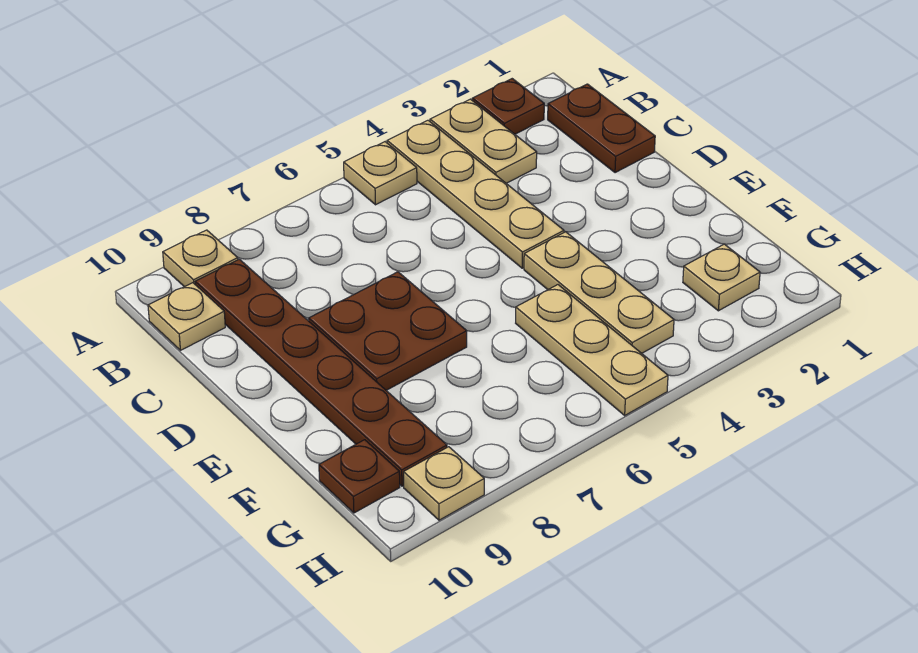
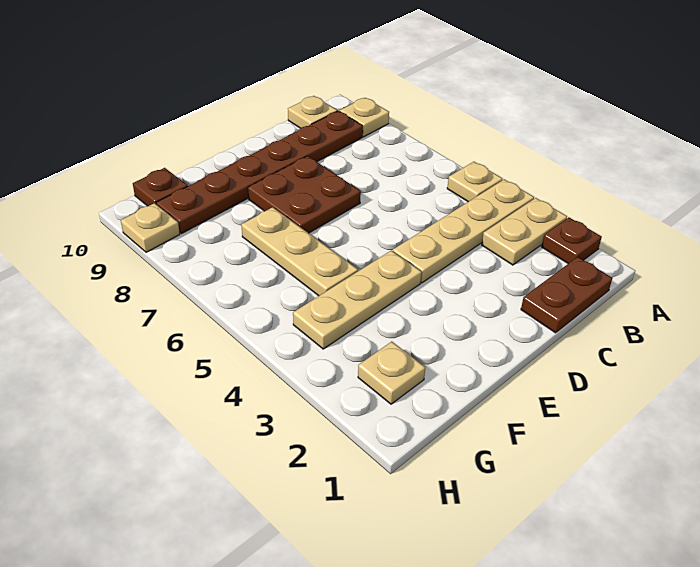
tan 1x3 plate [516,285,668,415] -> tan 1x3 plate turned to [241,207,358,296]

